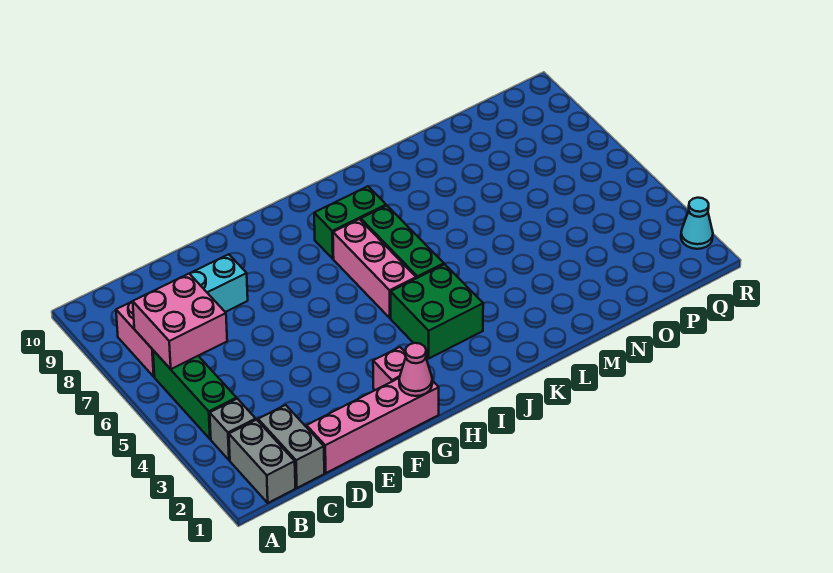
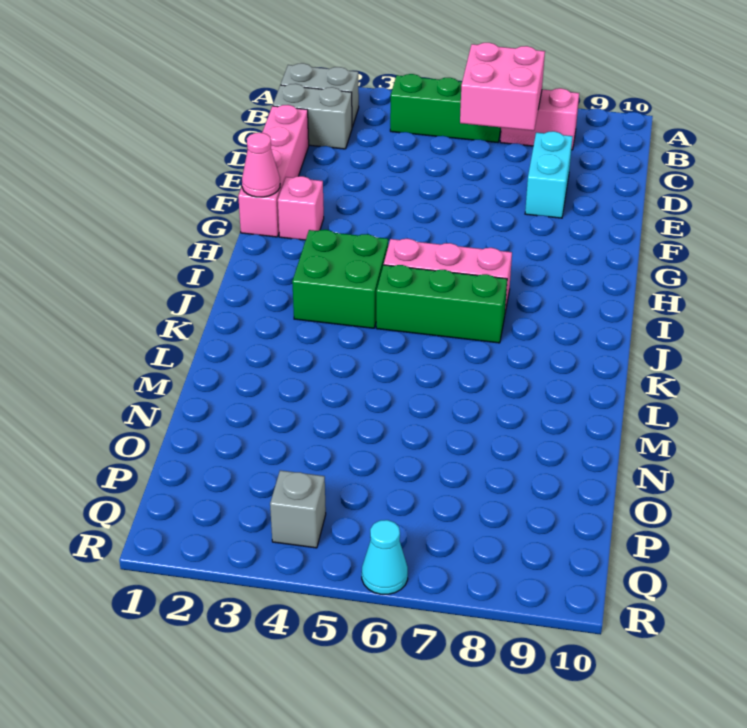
grey 1x1 brick [210,399,256,460] -> grey 1x1 brick moved to [270,470,326,548]
green 1x2 brick [314,186,386,259] -> none
cyan 1x1 cone [681,198,713,249] -> cyan 1x1 cone moved to [362,520,408,594]

